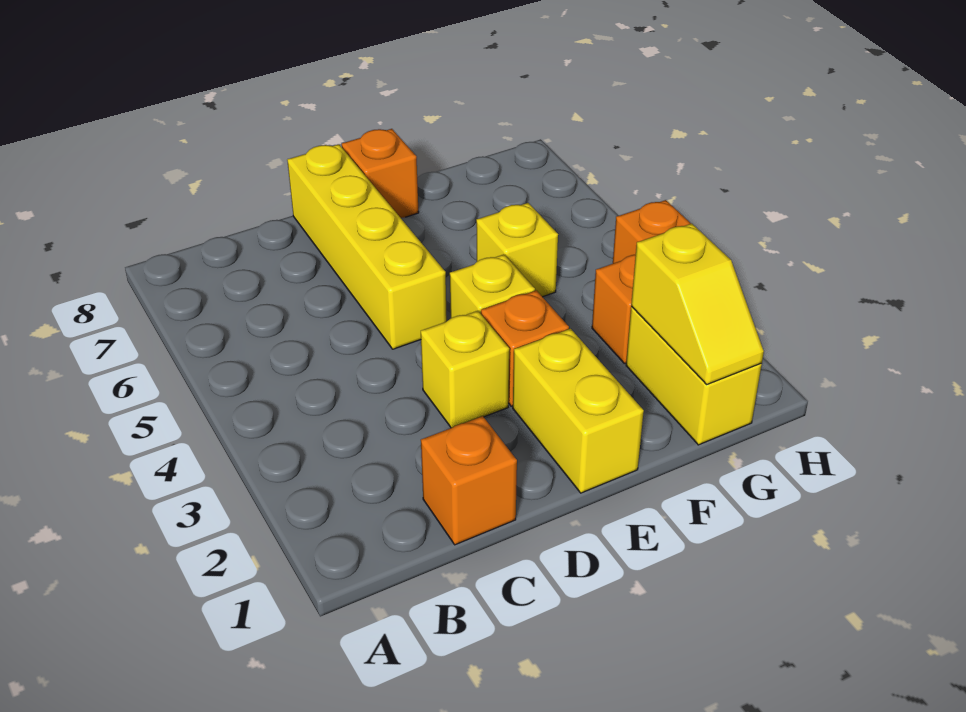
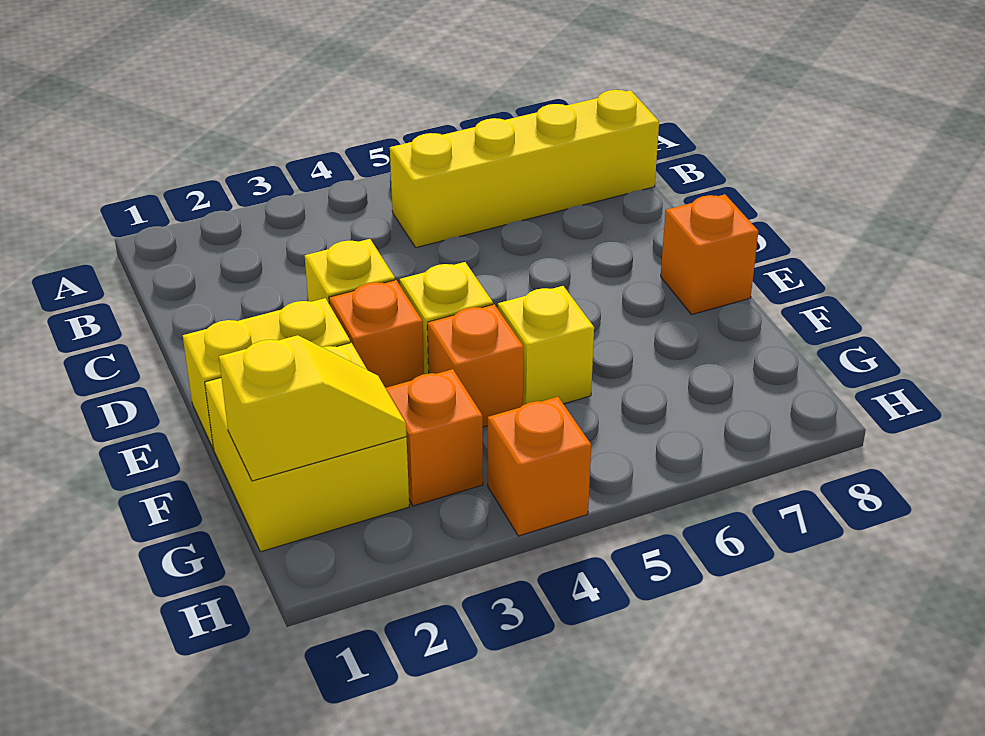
orange 1x1 brick [421,416,517,545] -> orange 1x1 brick moved to [427,304,524,427]
yellow 1x4 brick [287,144,447,349] -> yellow 1x4 brick moved to [390,90,659,248]
yellow 1x2 brick [626,306,762,445] -> yellow 2x2 brick [205,343,409,552]
yellow 1x2 slope [631,223,764,384] -> yellow 1x2 slope turned to [219,335,406,481]

